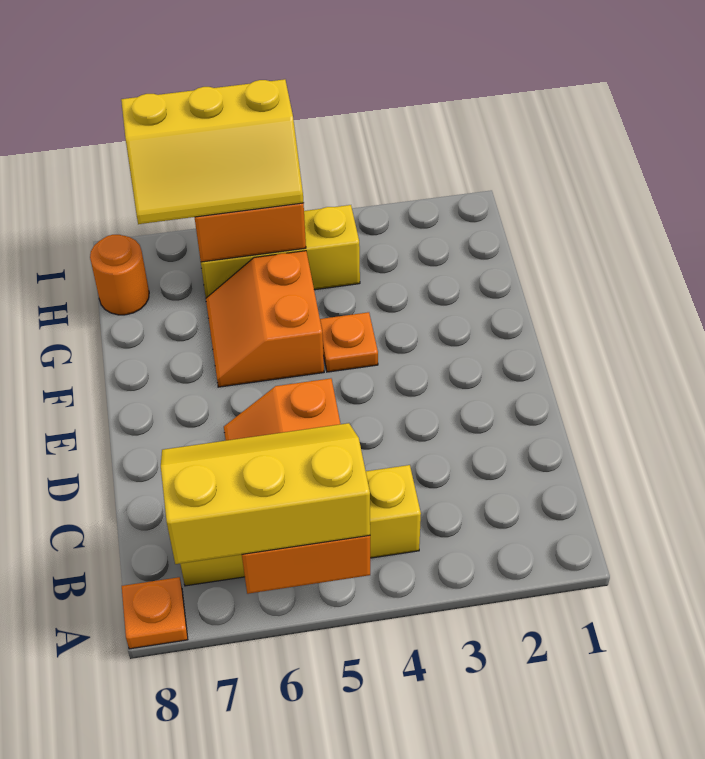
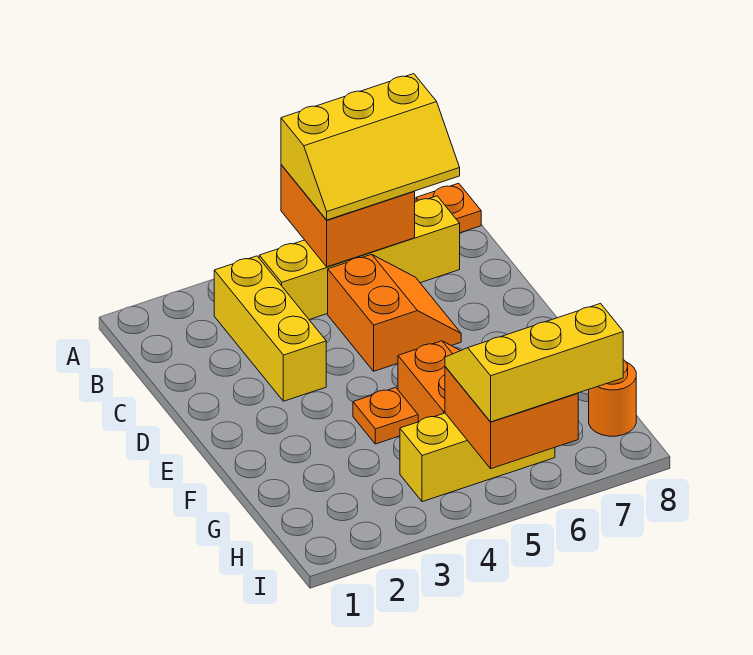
none -> yellow 1x3 brick [214,256,326,401]

